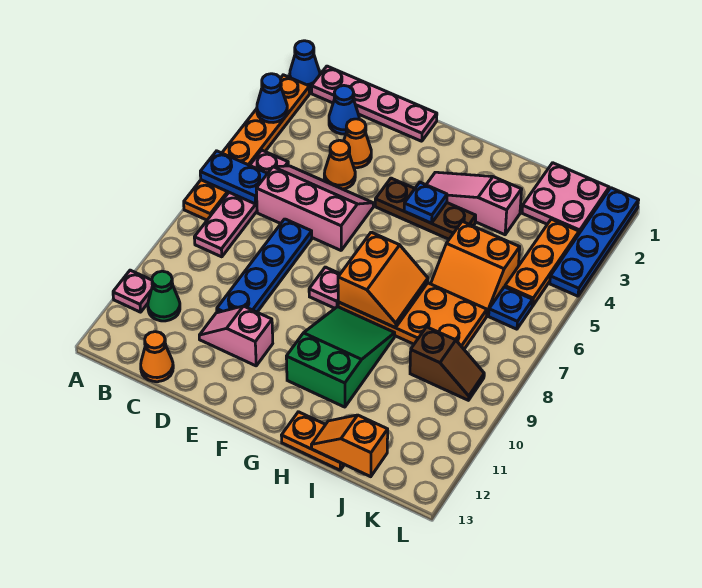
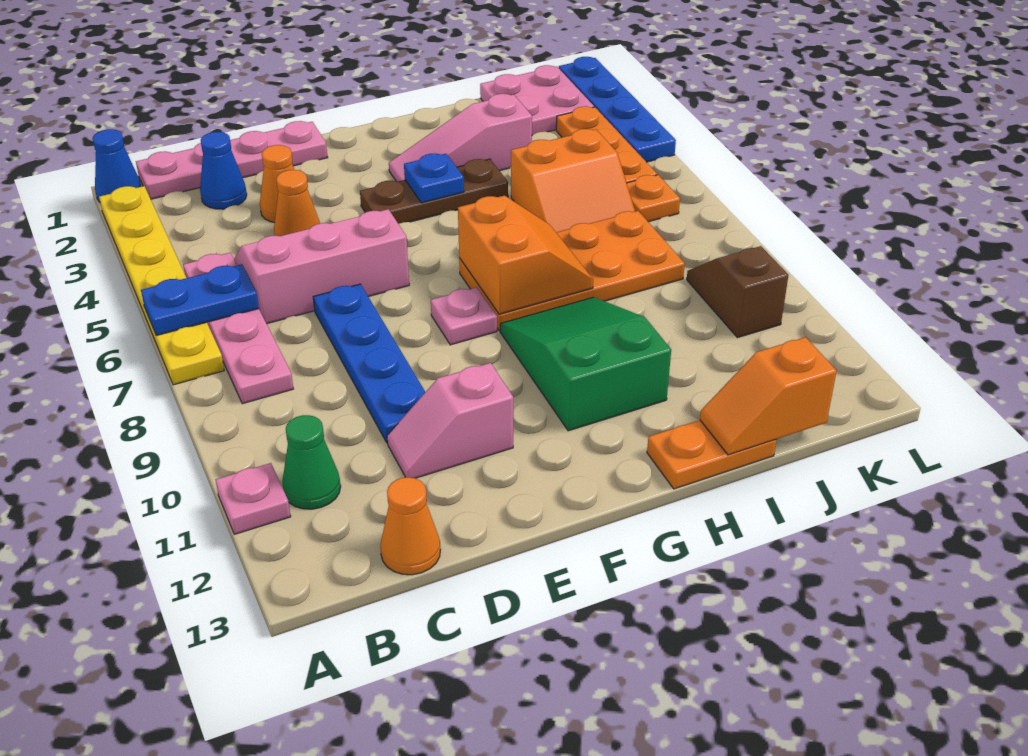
orange 1x6 plate [184,75,310,220] -> yellow 1x6 plate [99,186,224,385]
blue 1x1 cone [257,74,287,123] -> none
brown 1x2 slope [410,327,484,400] -> brown 1x2 slope turned to [687,246,788,338]
blue 1x1 plate [489,287,533,329] -> orange 1x1 plate [627,175,680,222]

